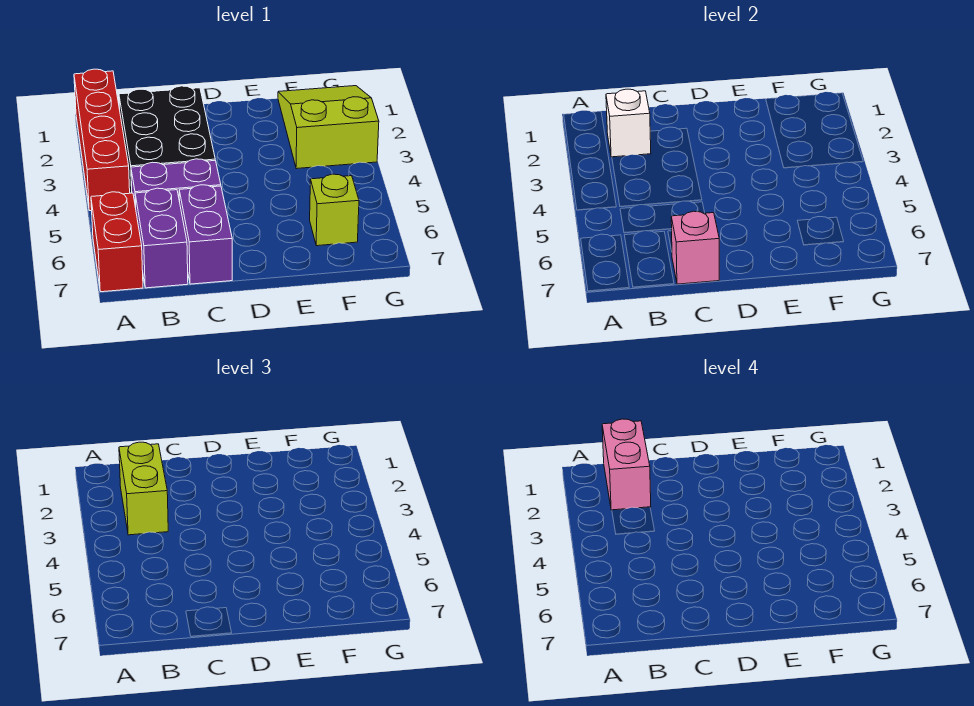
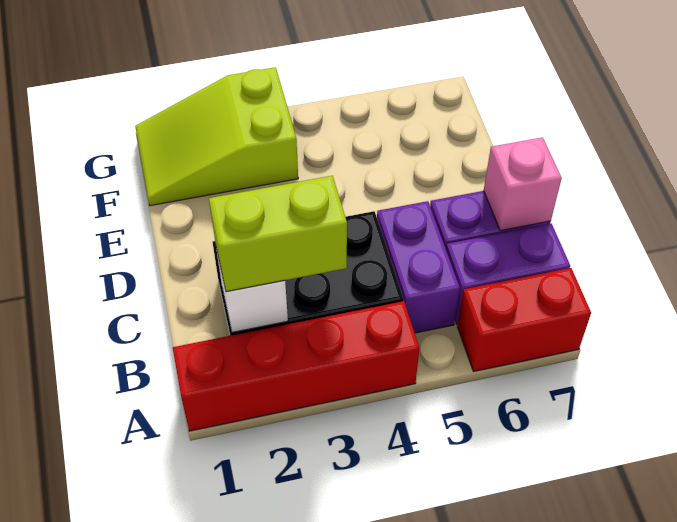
pink 1x2 brick [602,419,651,510] -> none
lime 1x1 brick [310,174,359,246] -> none

